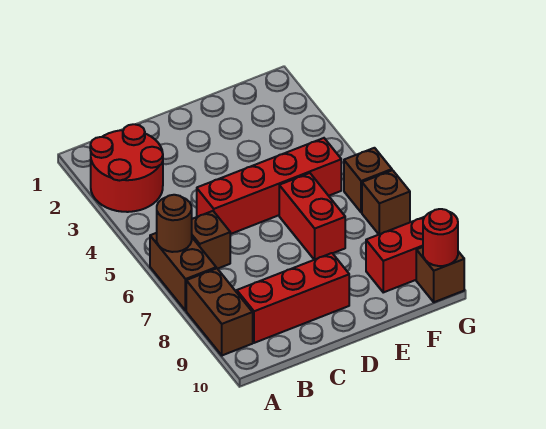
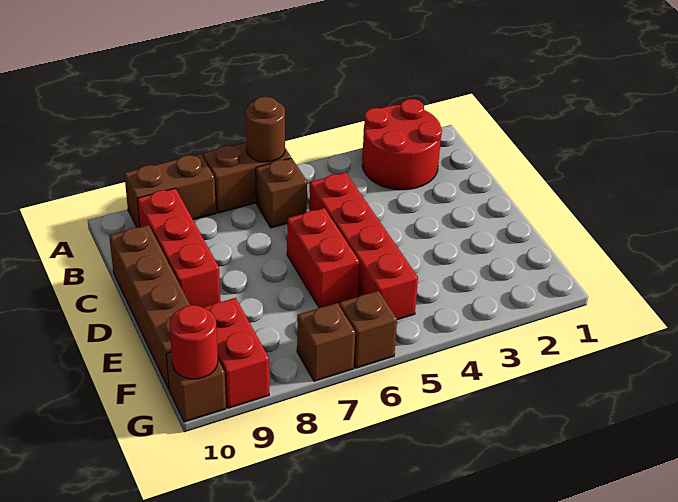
none -> brown 1x4 brick [109,225,190,389]
red 1x2 brick [279,173,345,260] -> red 1x2 brick turned to [287,208,359,308]

